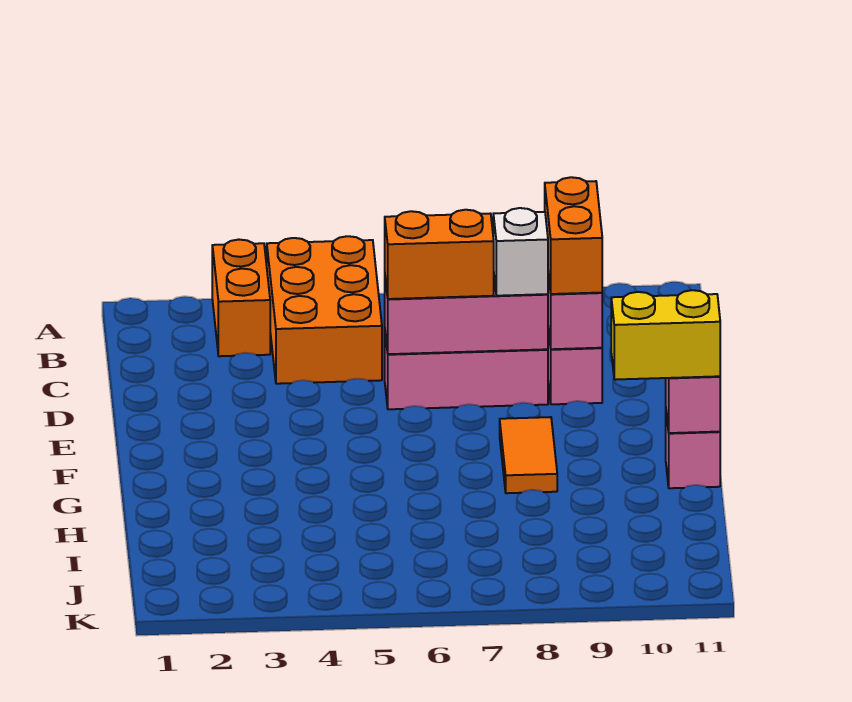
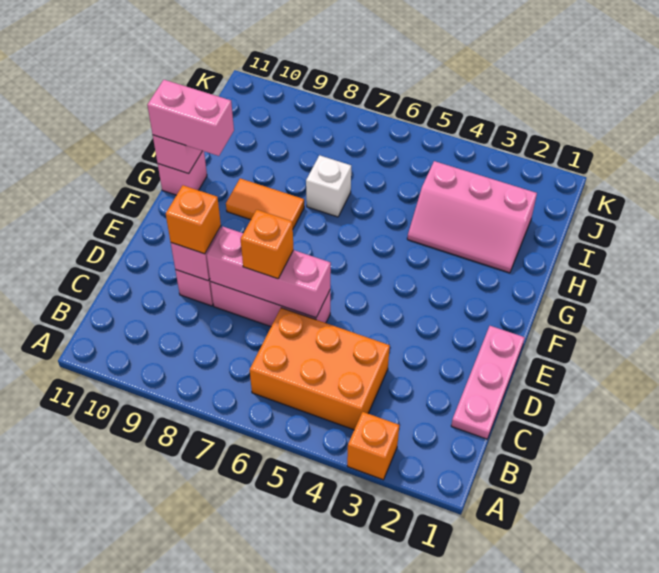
orange 1x2 brick [212,240,270,356] -> orange 1x1 brick [347,412,399,480]
orange 2x3 brick [267,236,382,384] -> orange 2x3 brick turned to [250,308,390,430]
none -> pink 1x3 plate [451,326,525,439]
orange 1x2 brick [545,177,602,294] -> orange 1x1 brick [166,185,221,254]
orange 1x2 brick [385,210,494,299] -> orange 1x1 brick [241,210,293,279]
white 1x1 brick [493,208,548,296] -> white 1x1 brick moved to [306,155,351,217]
orange 1x2 tile [500,417,557,493] -> orange 1x2 tile turned to [226,178,304,228]
yellow 1x2 brick [611,290,720,380] -> pink 1x2 brick [147,80,234,156]
none -> pink 2x3 slope [407,161,537,273]

